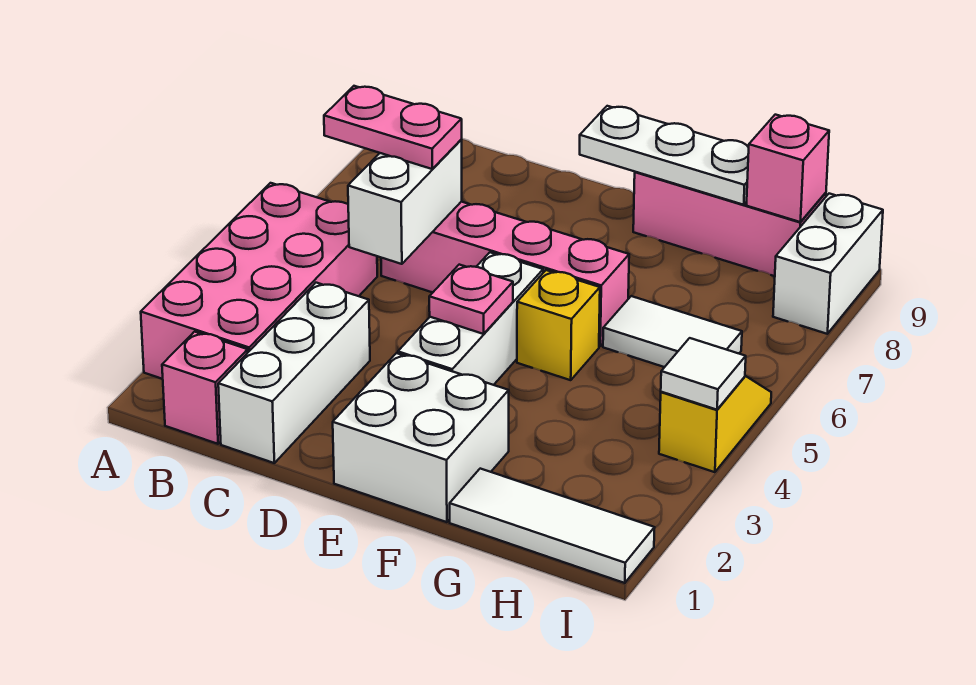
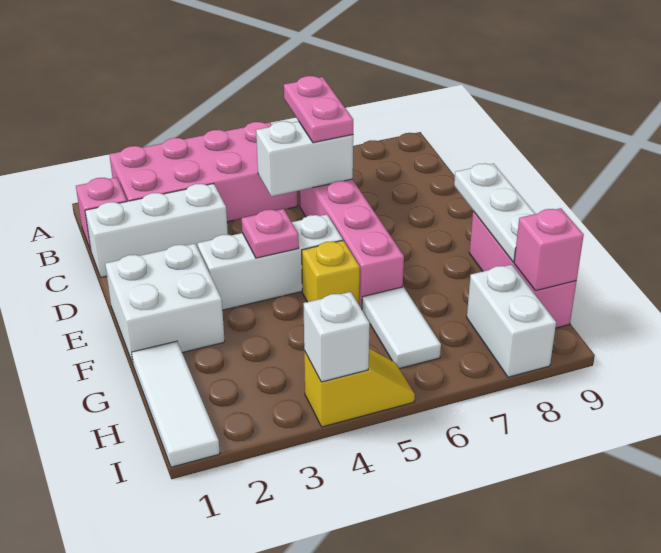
white 1x1 tile [661,338,746,410] -> white 1x1 brick [303,292,370,382]
white 1x2 brick [773,194,883,334] -> white 1x2 brick turned to [467,265,556,377]

